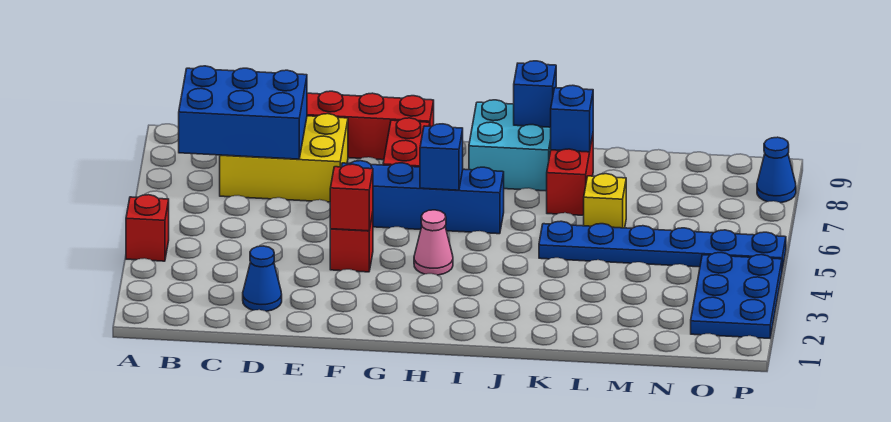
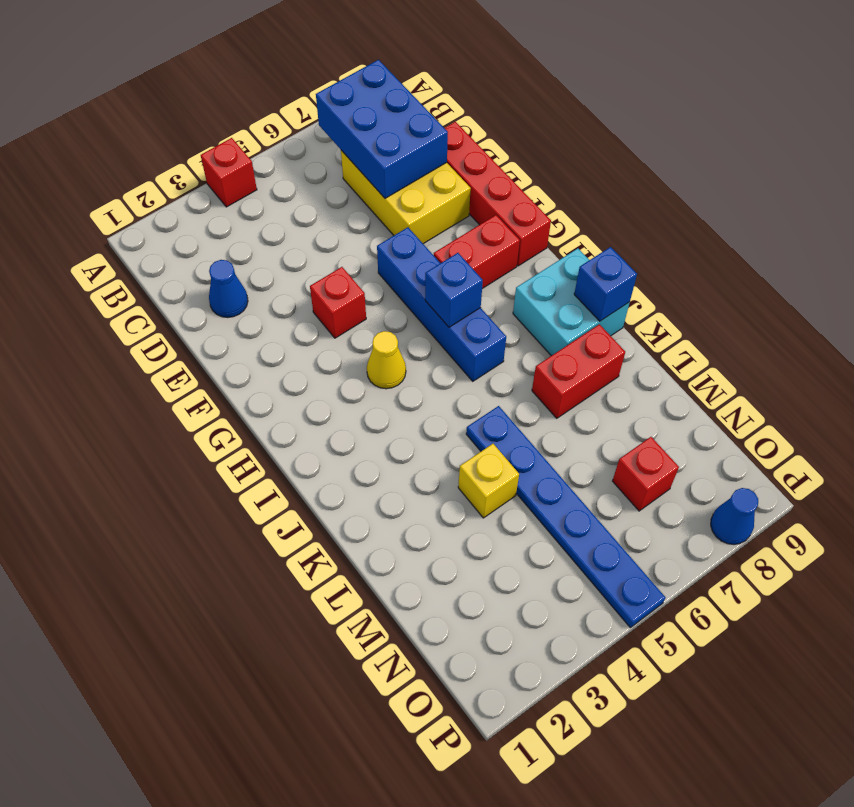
red 1x1 brick [330,164,373,231] -> red 1x1 brick moved to [613,437,679,511]
pink 1x1 cone [414,210,453,275] -> yellow 1x1 cone [367,331,406,389]
blue 1x1 brick [551,85,593,152] -> none
yellow 1x1 brick [584,174,626,228] -> yellow 1x1 brick moved to [458,444,519,518]
blue 2x3 plate [691,253,782,338] -> none

